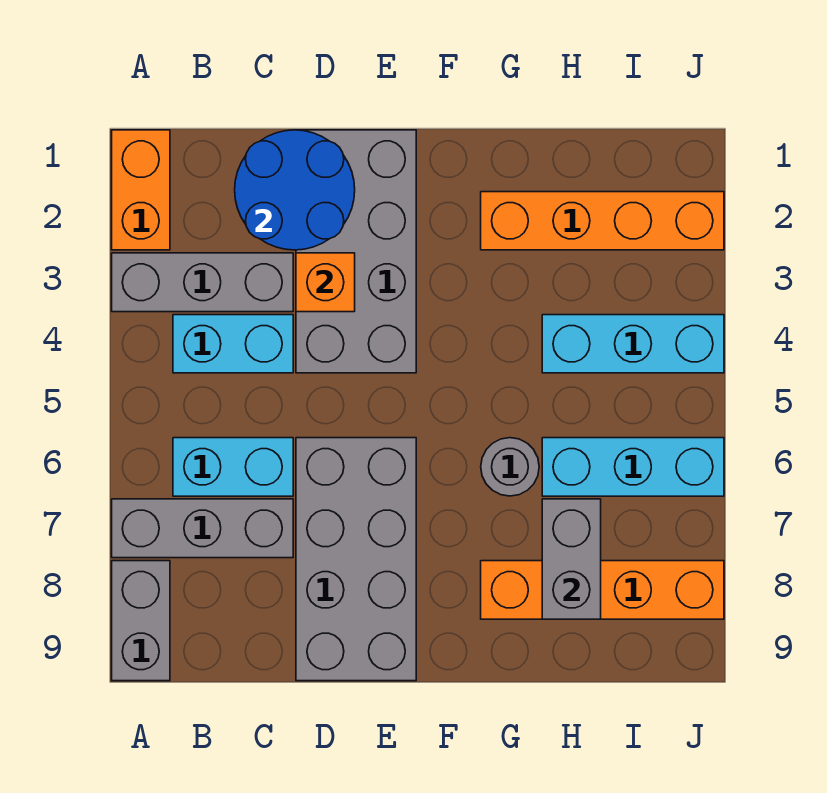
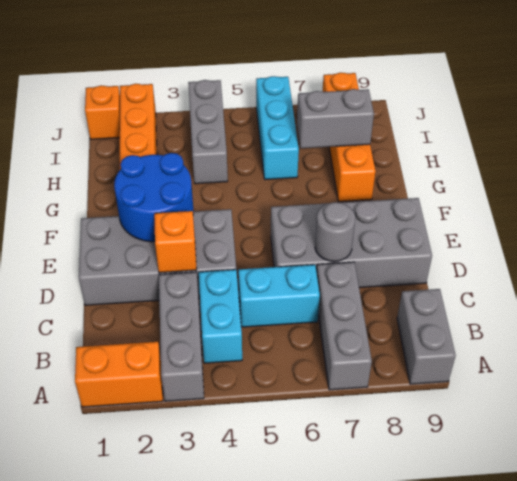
grey 1x2 brick [112,561,170,681] -> grey 1x2 brick turned to [397,289,456,384]
cyan 1x2 brick [173,438,293,496] -> cyan 1x2 brick turned to [238,265,320,327]
blue 2x2 round brick [235,130,355,250] -> blue 2x2 round brick moved to [114,153,193,242]
grey 1x1 round brick [481,438,539,496] -> grey 1x1 round brick moved to [315,202,355,261]
cyan 1x3 brick [542,315,724,373] -> grey 1x3 brick [188,80,228,184]
none -> orange 1x1 brick [85,85,120,139]

